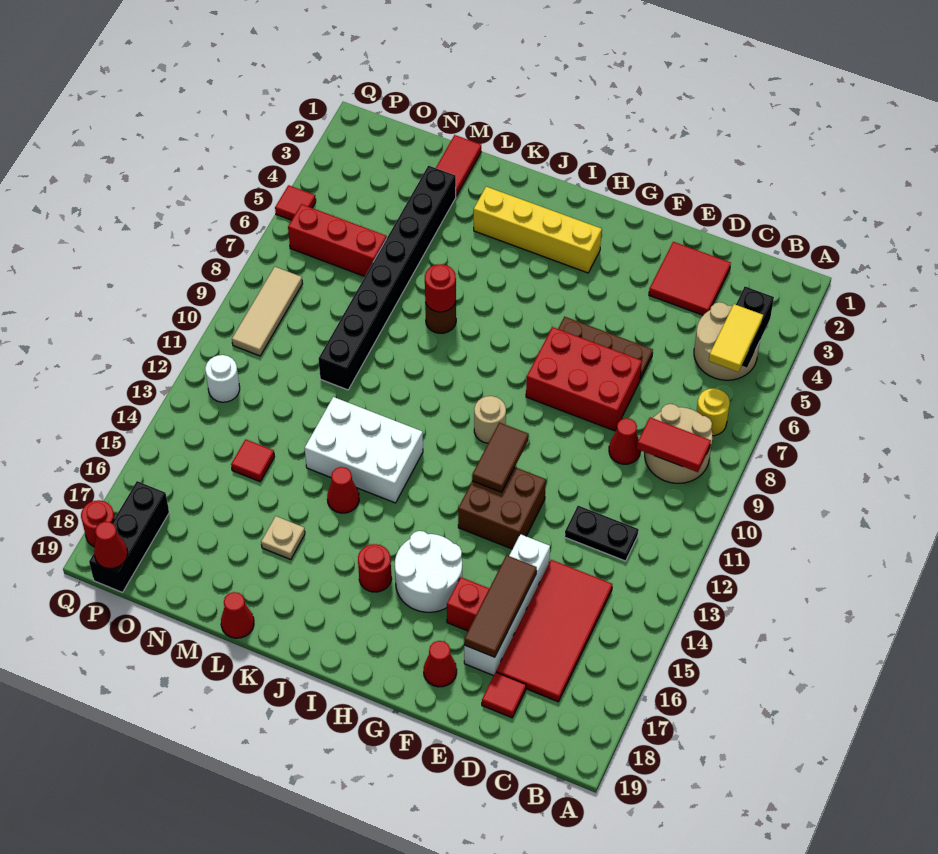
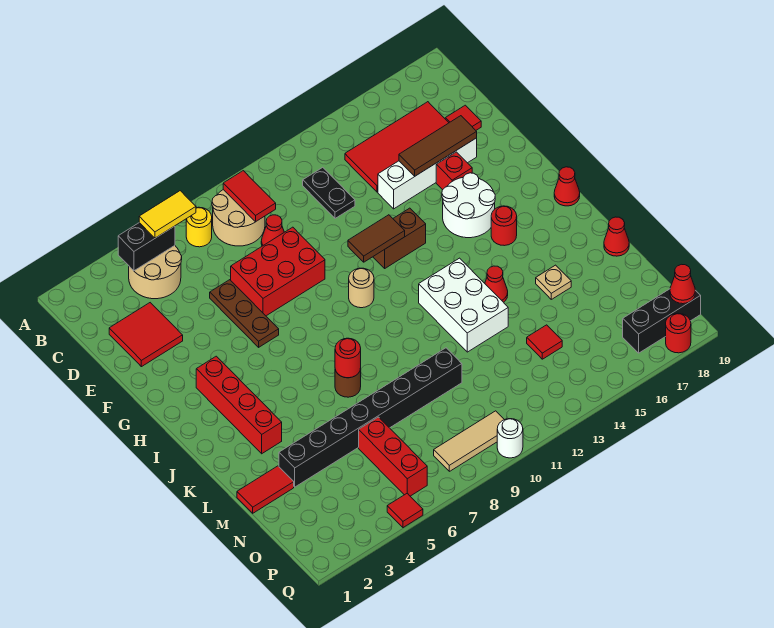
red 2x3 brick [526,327,642,431] -> red 2x3 brick turned to [231,227,325,316]
brown 2x2 brick [458,467,546,549] -> brown 1x2 brick [373,208,426,268]
red 1x1 cone [424,641,457,687] -> red 1x1 cone moved to [554,167,580,206]
yellow 1x4 brick [474,187,602,273] -> red 1x4 brick [196,356,282,454]
white 1x1 round brick [205,355,240,402] -> white 1x1 round brick moved to [497,419,523,458]

